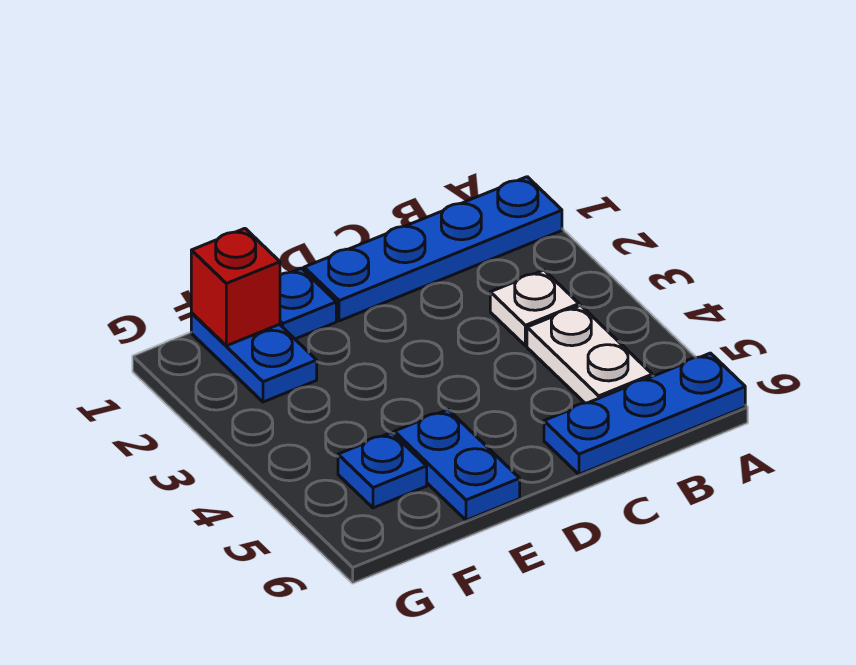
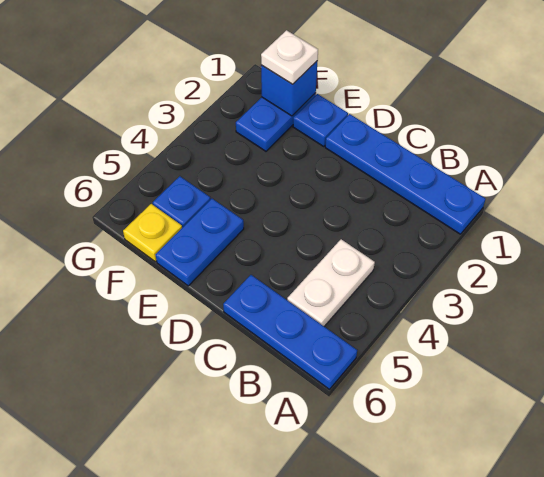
white 1x1 plate [490,270,579,346] -> white 1x1 plate moved to [261,30,318,84]
red 1x1 brick [191,228,280,346] -> blue 1x1 brick [261,61,317,116]
none -> yellow 1x1 plate [123,204,182,262]

